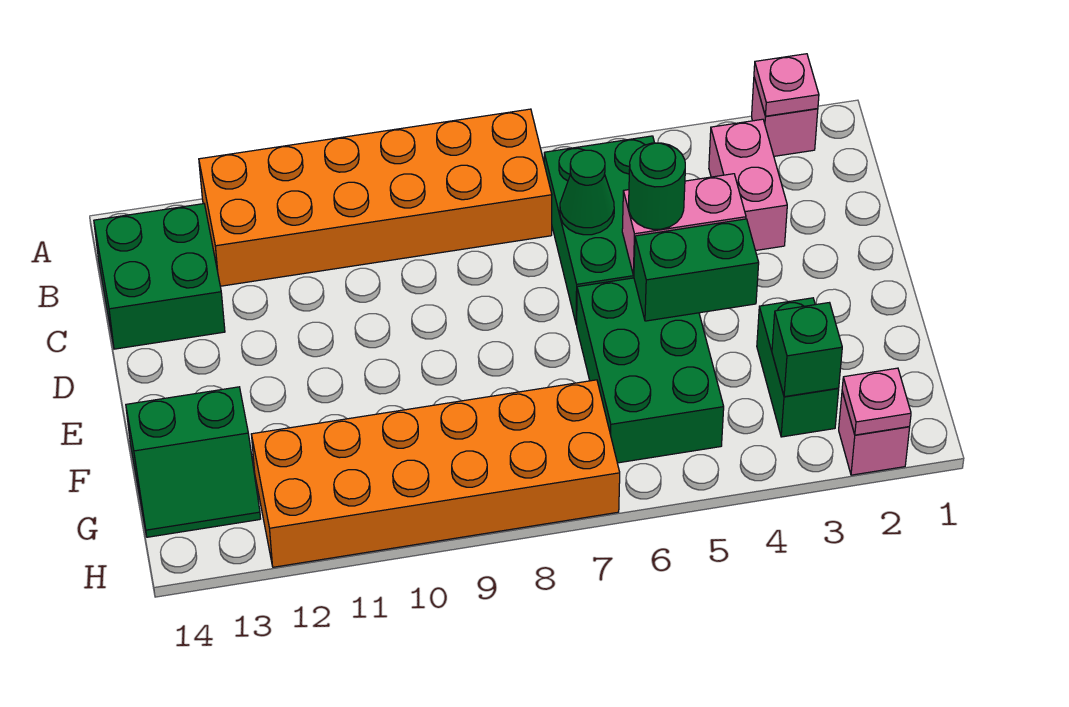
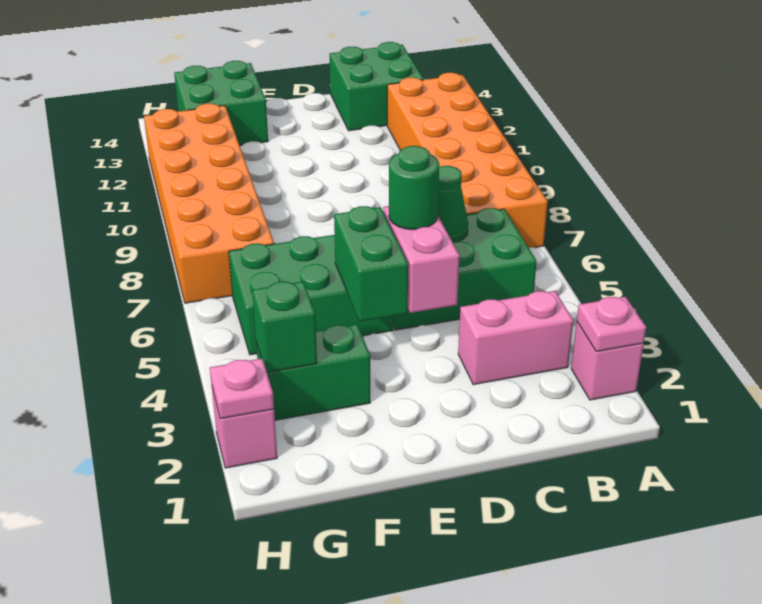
green 2x2 slope [126,387,261,537] -> green 2x2 brick [174,61,268,146]

